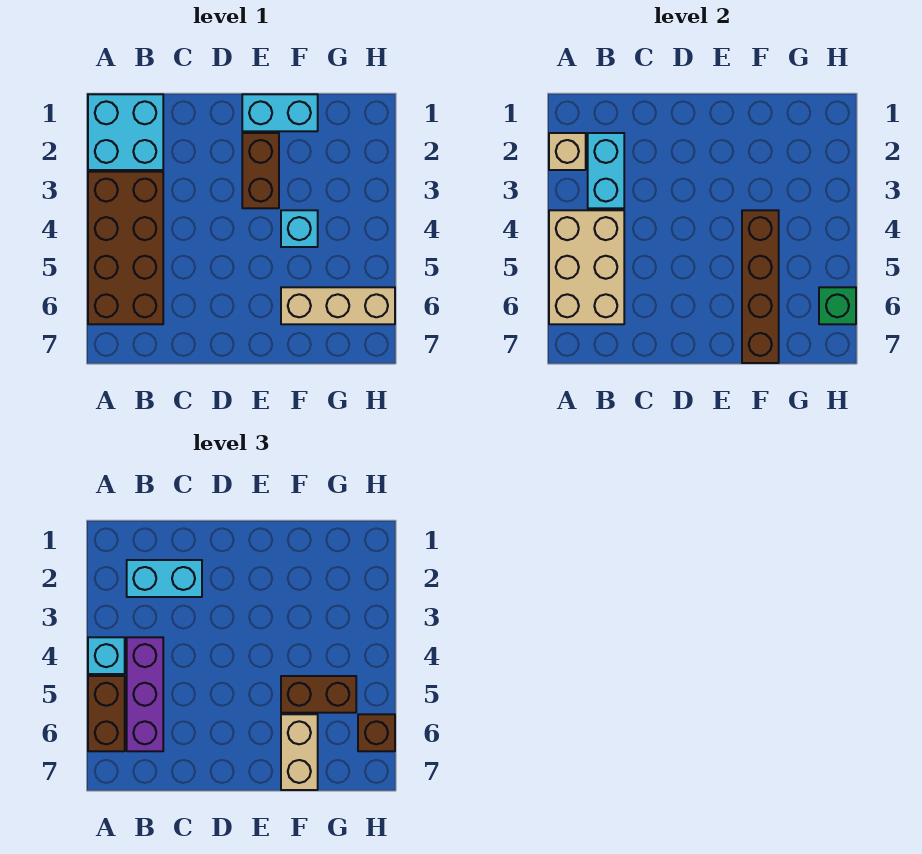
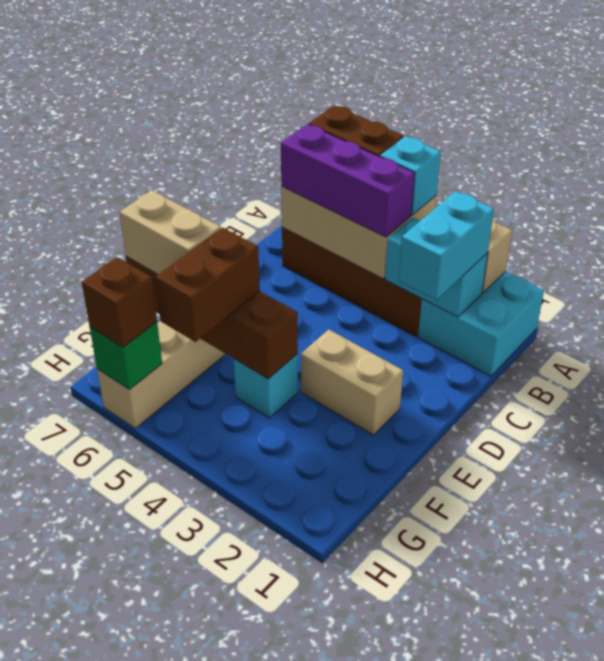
cyan 1x2 brick [242,94,318,131] -> none
brown 1x2 brick [242,133,279,208] -> tan 1x2 brick [301,330,403,435]

